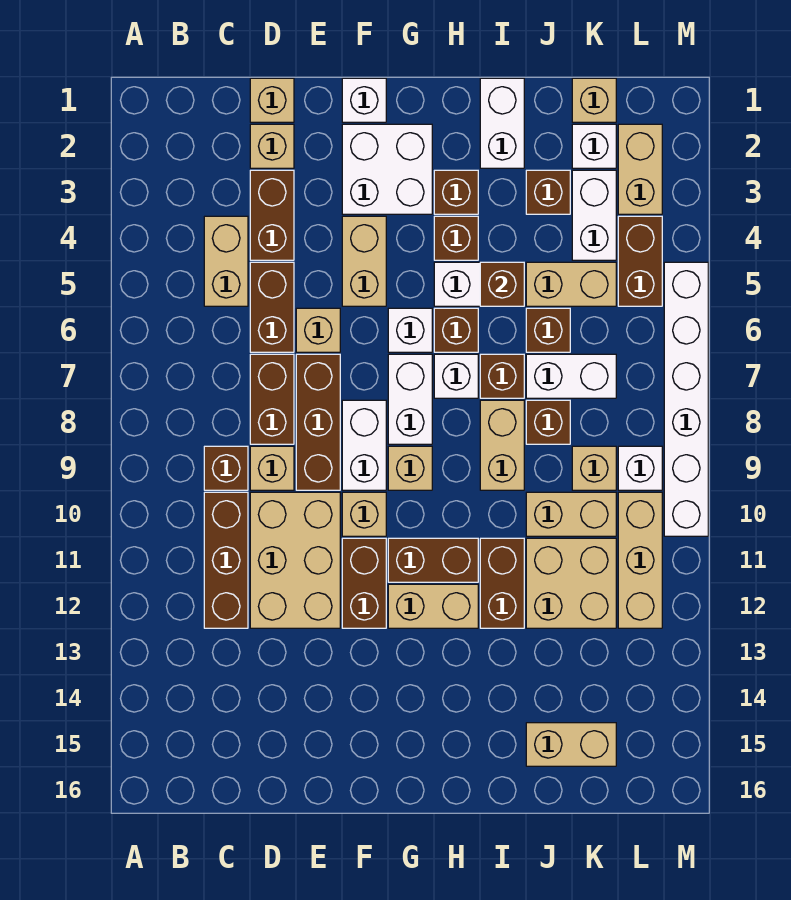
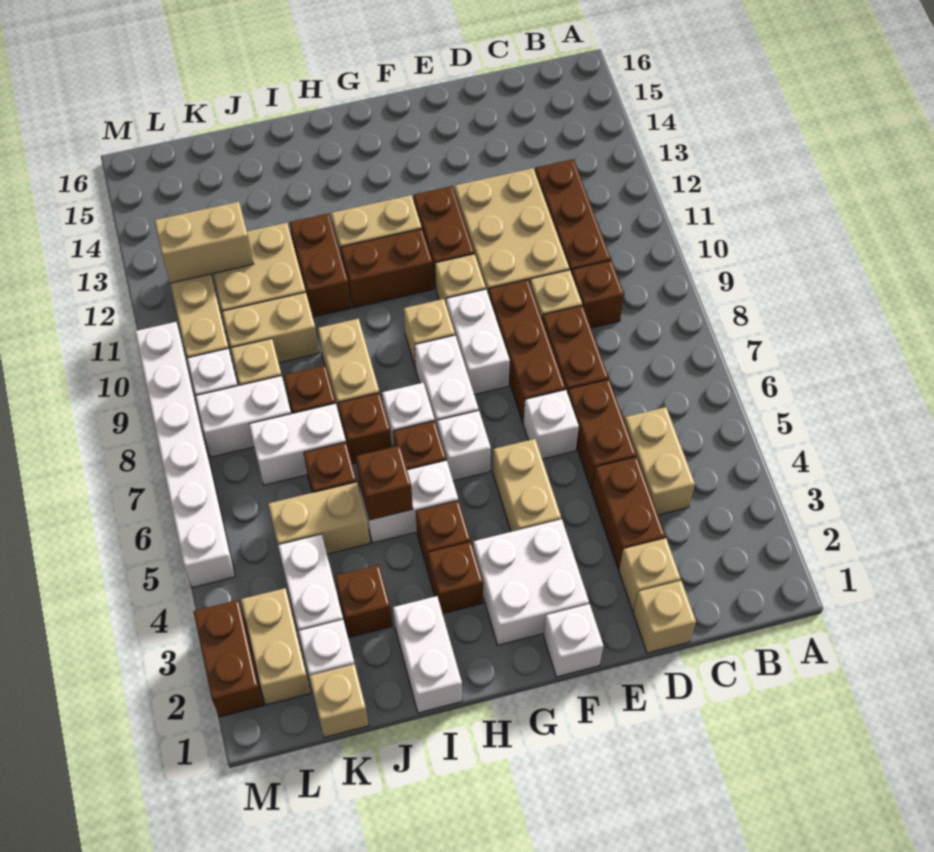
tan 1x1 brick [296,308,340,352] -> white 1x1 brick [523,390,579,459]
tan 1x2 brick [526,723,616,766] -> tan 1x2 brick moved to [154,202,253,283]
none -> white 1x2 brick [195,376,291,457]
brown 1x2 brick [618,216,662,306] -> brown 1x2 brick moved to [193,600,264,717]

